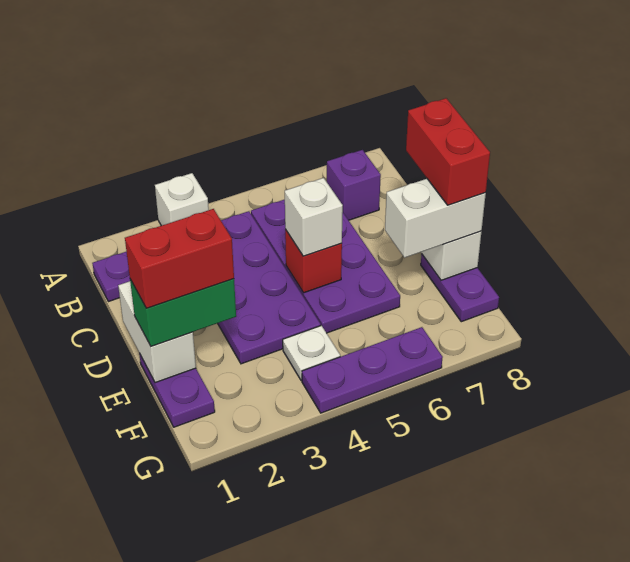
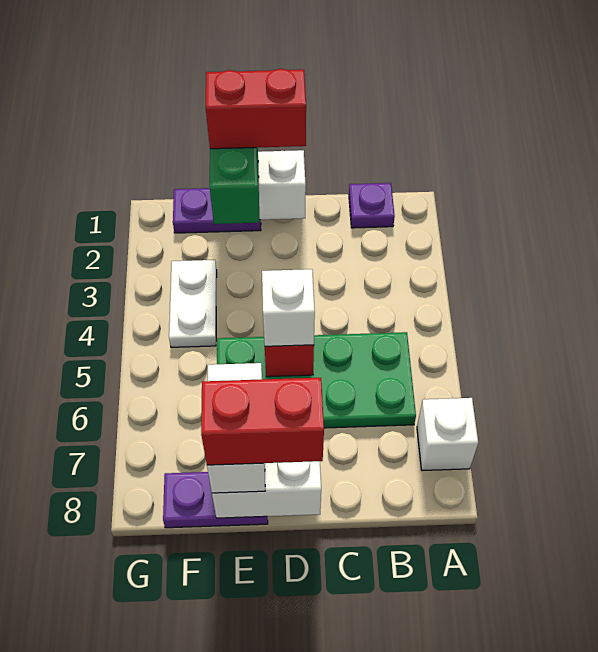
white 1x1 brick [155,173,209,226] -> white 1x1 brick moved to [417,398,478,470]
purple 2x4 plate [218,211,321,364] -> none
purple 2x4 plate [251,199,400,333] -> green 2x4 plate [217,332,416,428]
purple 1x1 brick [327,150,381,220] -> none
red 1x2 brick [125,209,234,308] -> red 1x2 brick turned to [206,69,306,149]
white 1x1 plate [283,326,340,381] -> white 1x2 plate [169,260,217,347]
purple 1x3 plate [302,327,443,413] -> none

